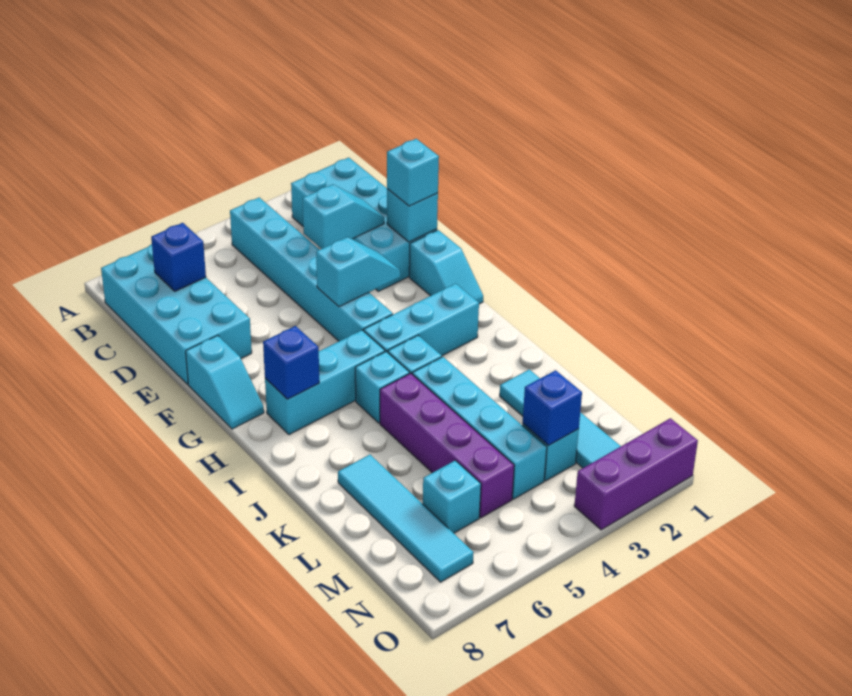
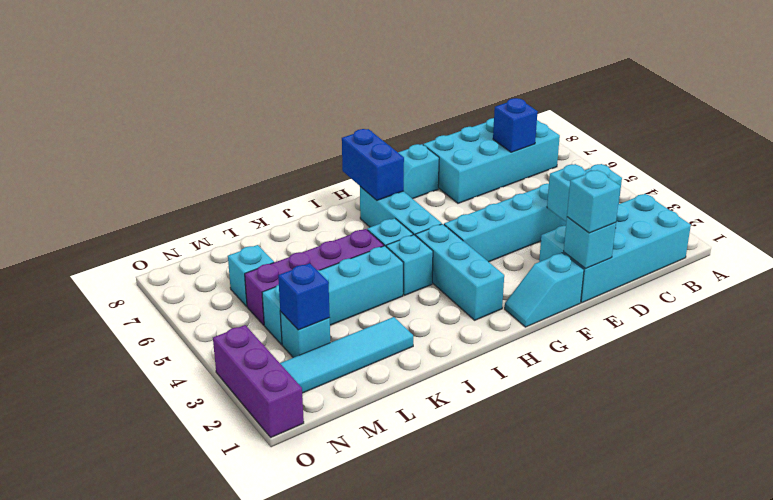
cyan 1x2 slope [316,237,400,307] -> none
blue 1x1 brick [263,326,319,399] -> blue 1x2 brick [342,129,404,200]
cyan 1x4 tile [338,455,474,582] -> none

